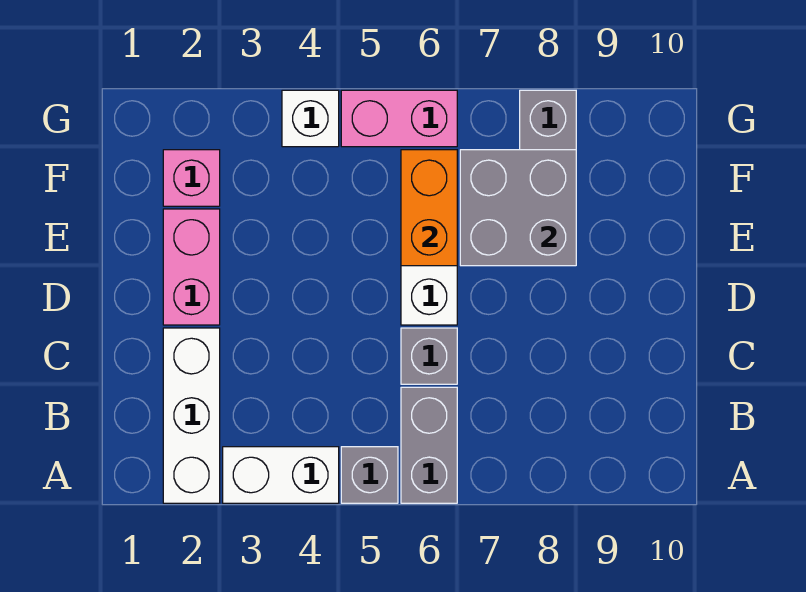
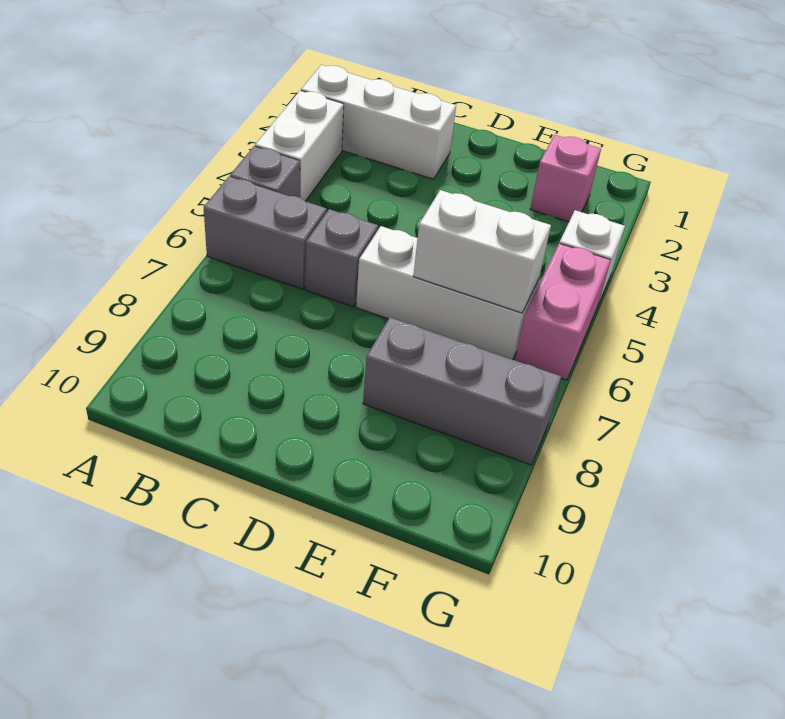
pink 1x2 brick [163,209,220,325] -> none
orange 1x2 brick [401,150,457,266] -> white 1x2 brick [413,190,551,313]
grey 2x2 brick [460,150,576,266] -> none

